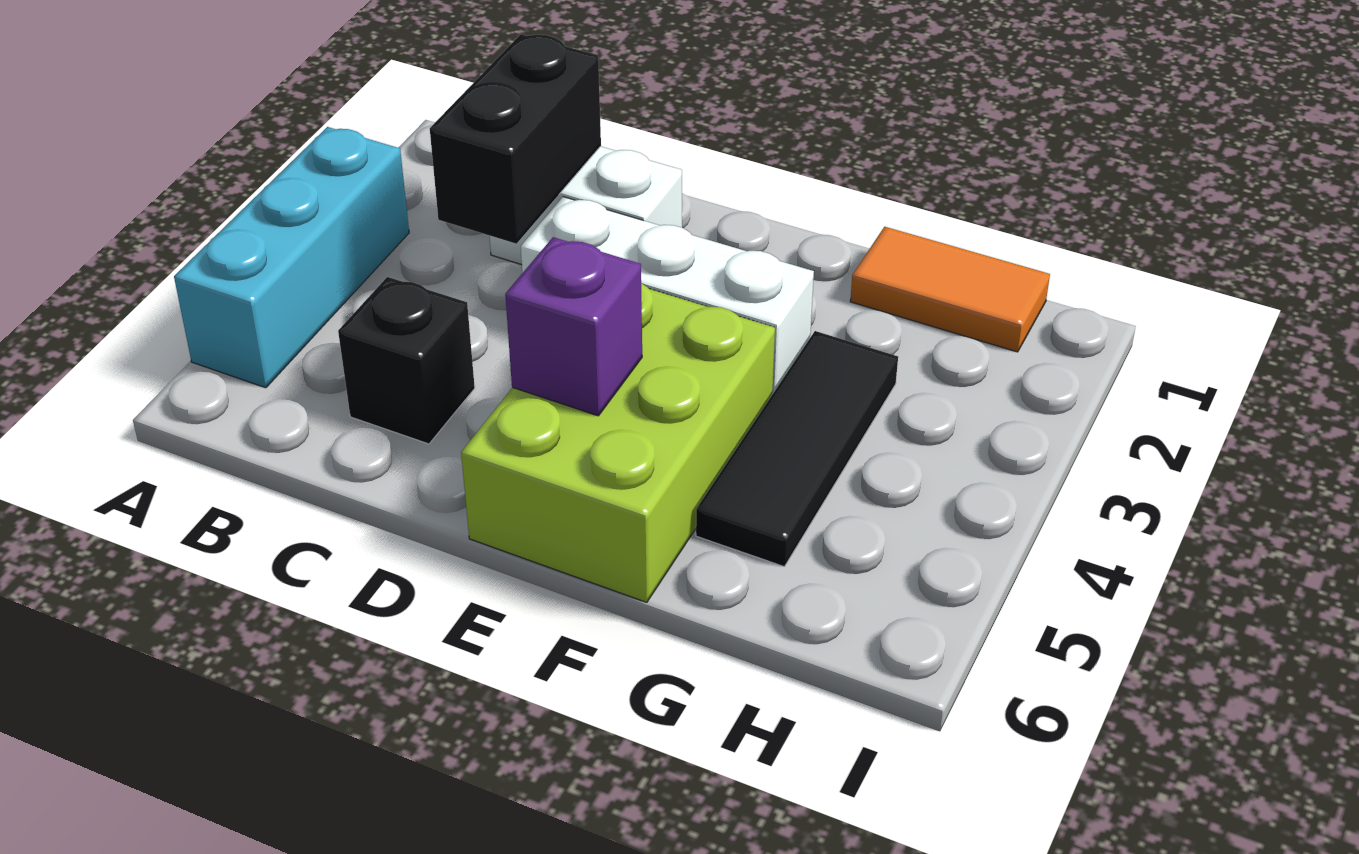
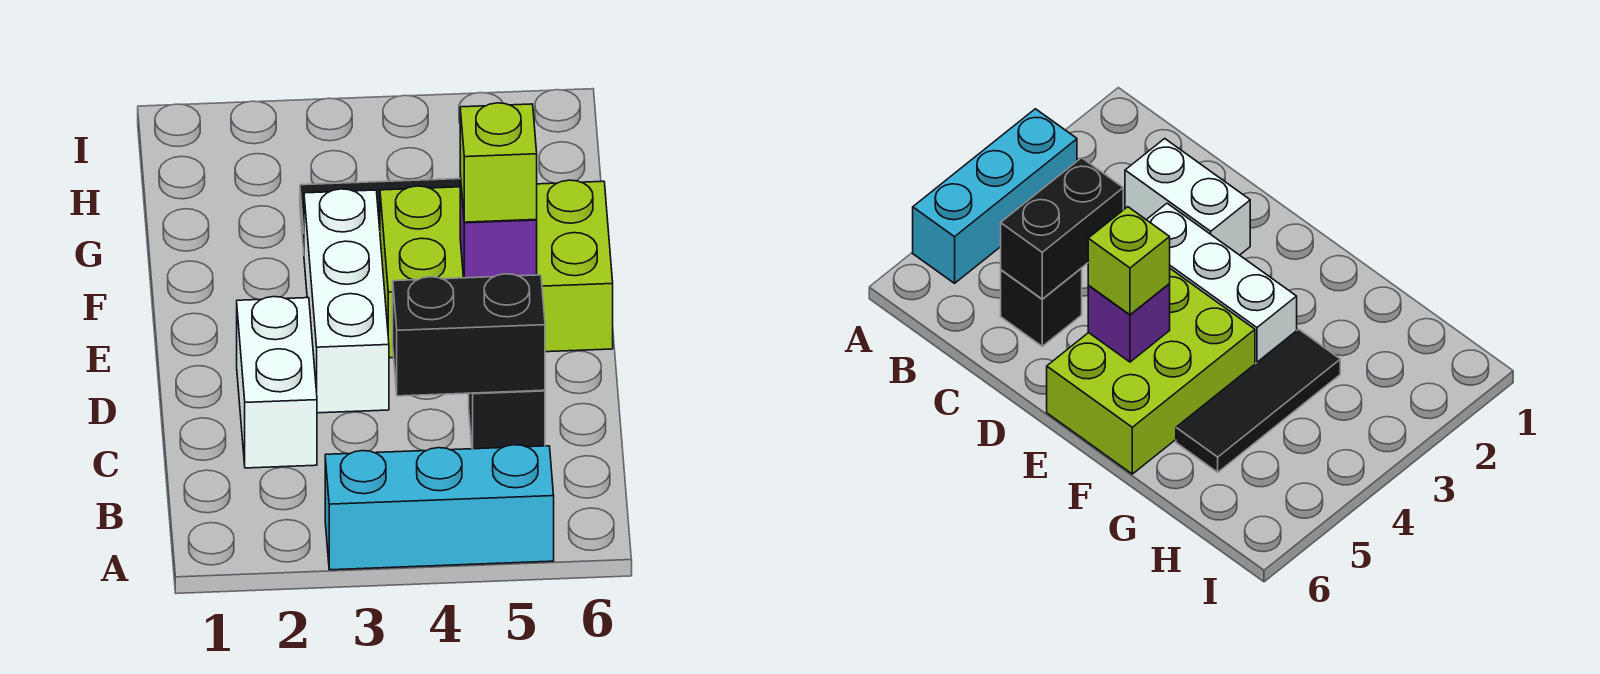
black 1x2 brick [430,34,601,244] -> black 1x2 brick moved to [393,274,545,396]
none -> lime 1x1 brick [460,103,537,222]
orange 1x2 tile [850,227,1050,352] -> none

